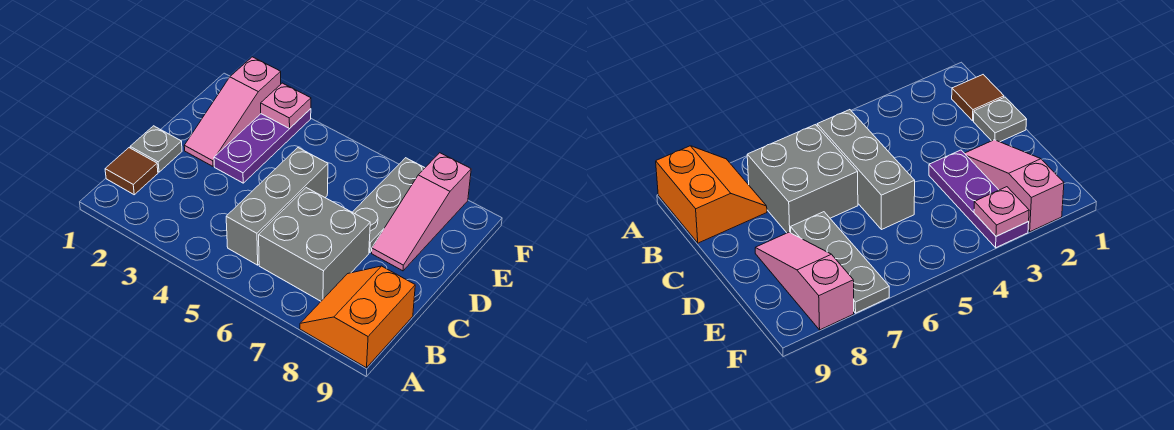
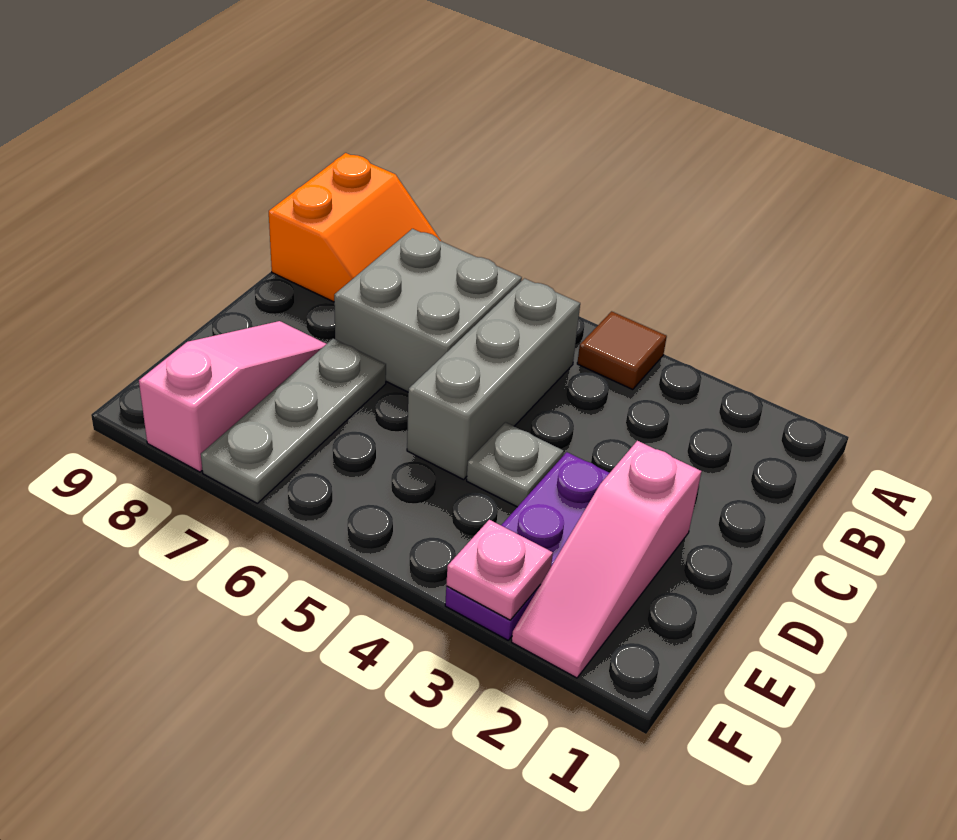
brown 1x1 tile [105,148,158,195] -> brown 1x1 tile moved to [577,311,667,390]
grey 1x1 plate [130,126,182,172] -> grey 1x1 plate moved to [467,422,564,507]
pink 1x3 slope [184,57,281,166] -> pink 1x3 slope turned to [512,441,701,678]

